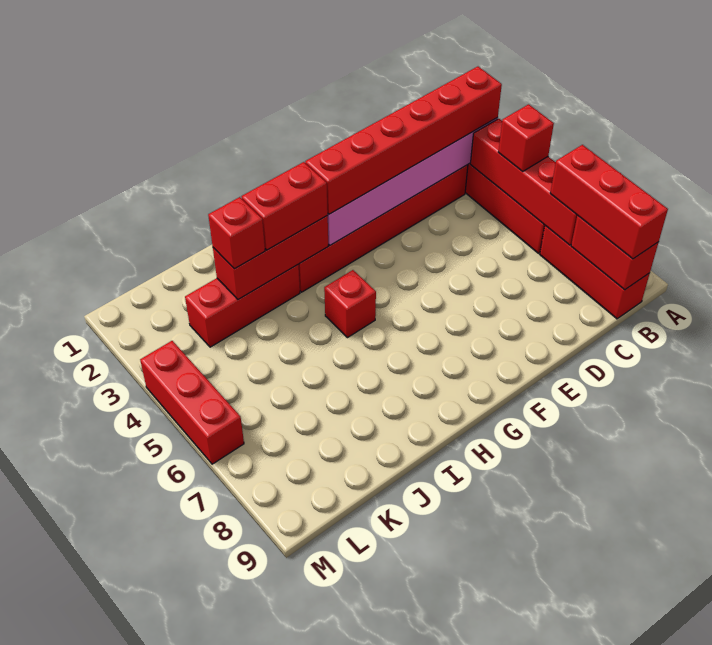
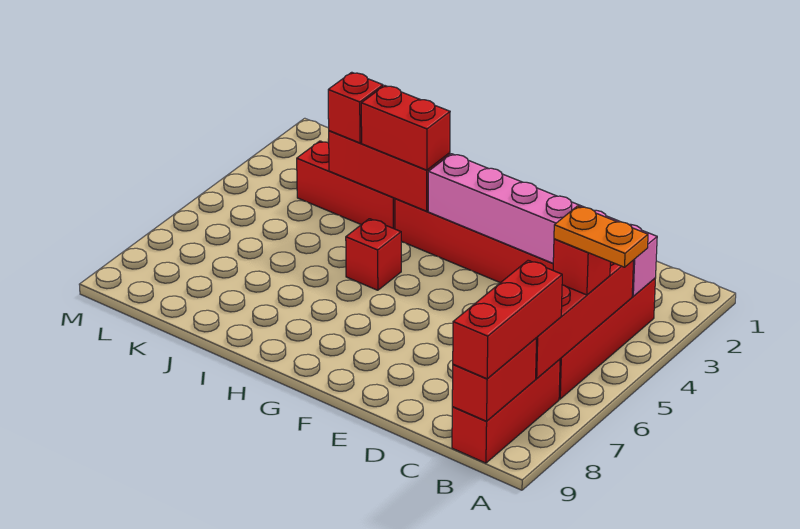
none -> orange 1x2 plate [554,206,648,267]
red 1x6 brick [305,67,502,214] -> none
red 1x3 brick [140,341,244,464] -> none

